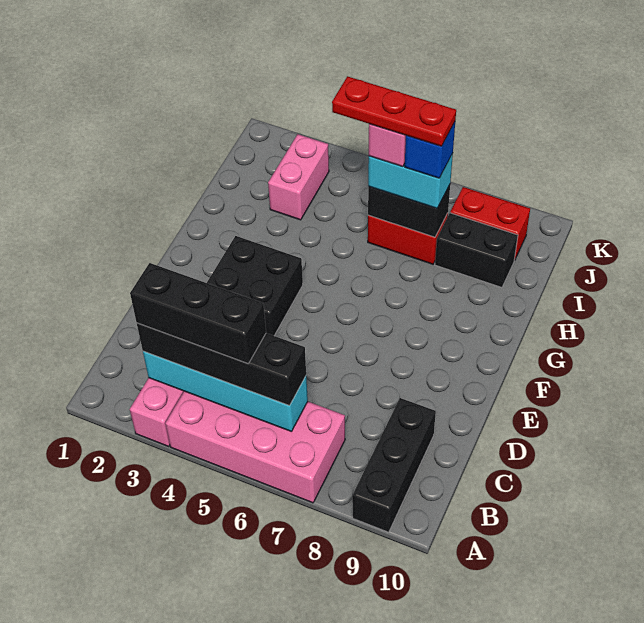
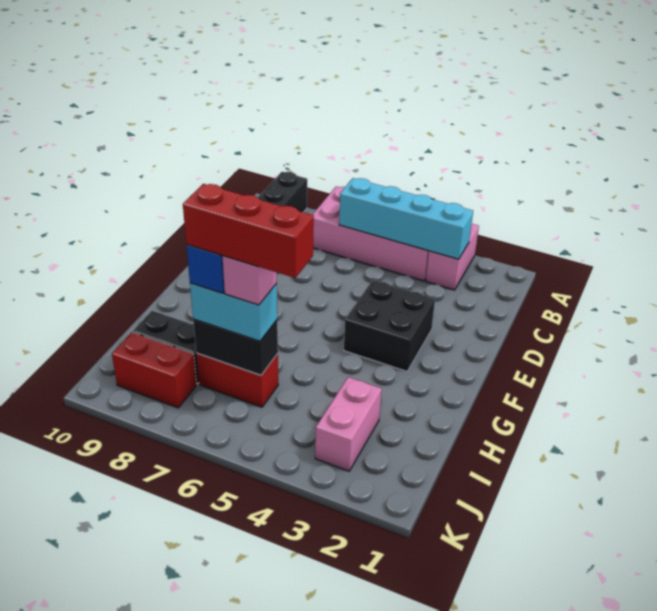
black 1x4 brick [137,323,306,406] -> none
black 1x3 brick [130,263,266,364] -> none
red 1x3 plate [332,76,456,146] -> red 1x3 brick [183,184,314,278]

